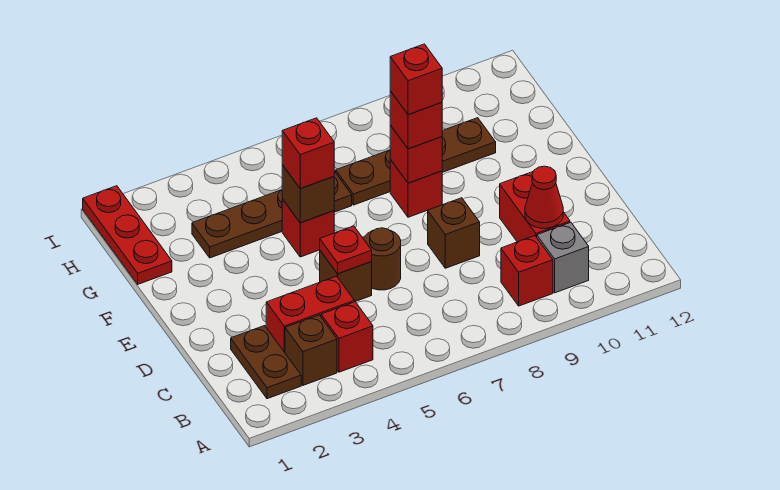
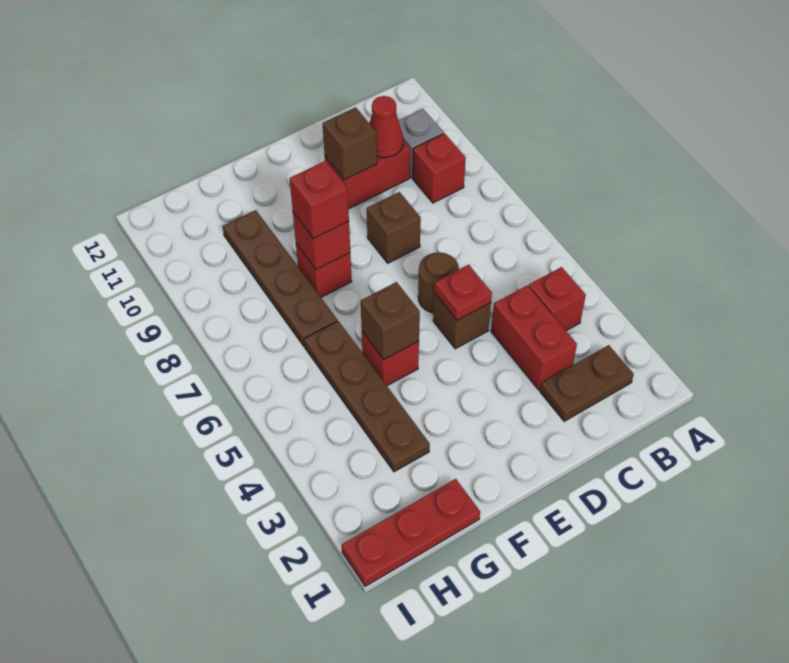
brown 1x1 brick [285,315,337,385] -> brown 1x1 brick moved to [323,107,377,180]
red 1x1 brick [282,118,334,189] -> none
red 1x1 brick [390,44,442,115] -> none

